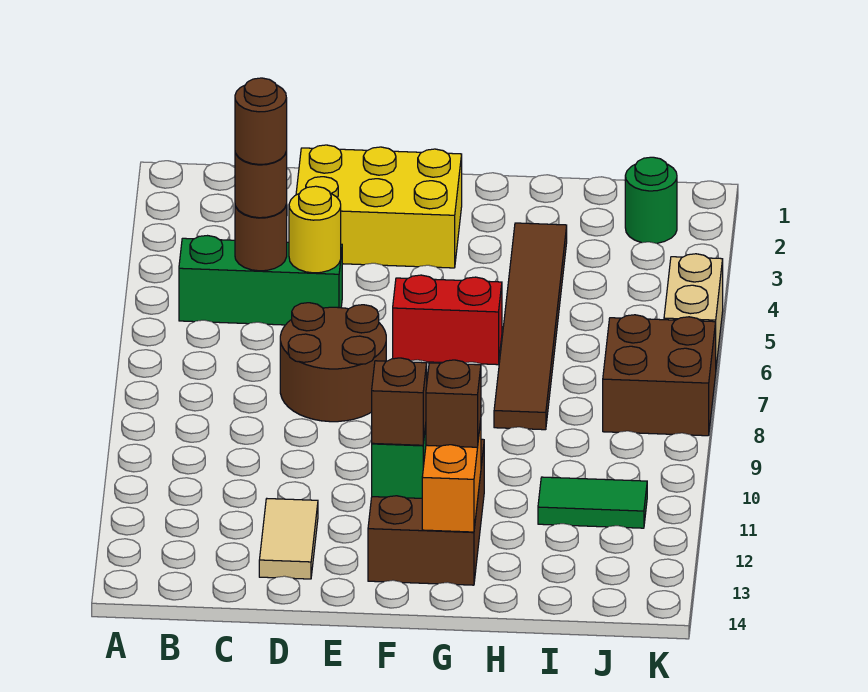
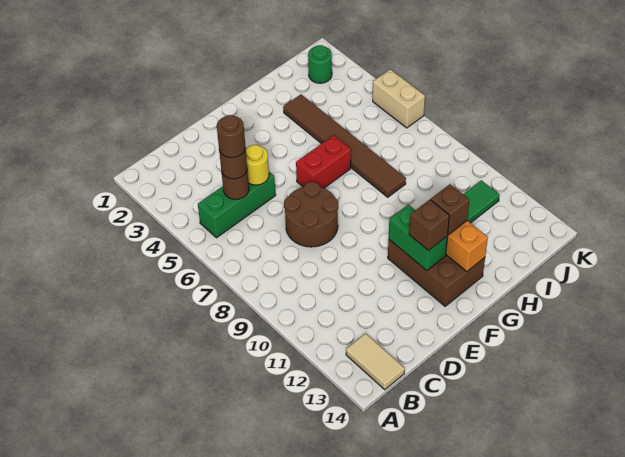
yellow 2x3 brick [296,145,462,268] -> none
tan 1x2 tile [259,499,318,579] -> tan 1x2 tile moved to [346,333,405,390]
brown 2x2 brick [603,315,716,436] -> none

